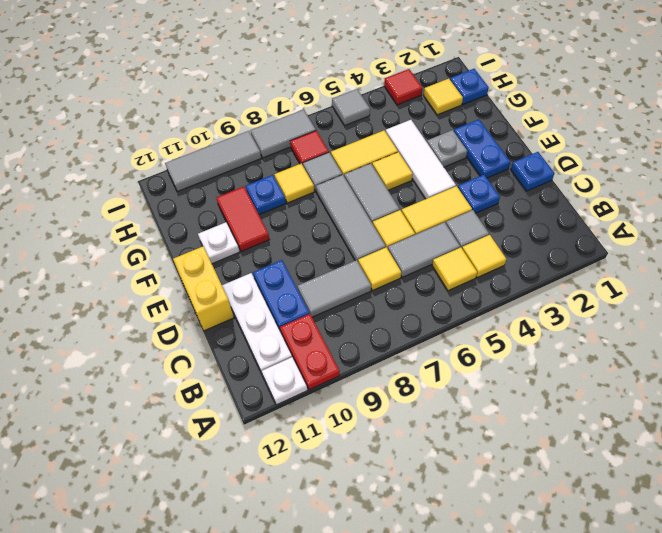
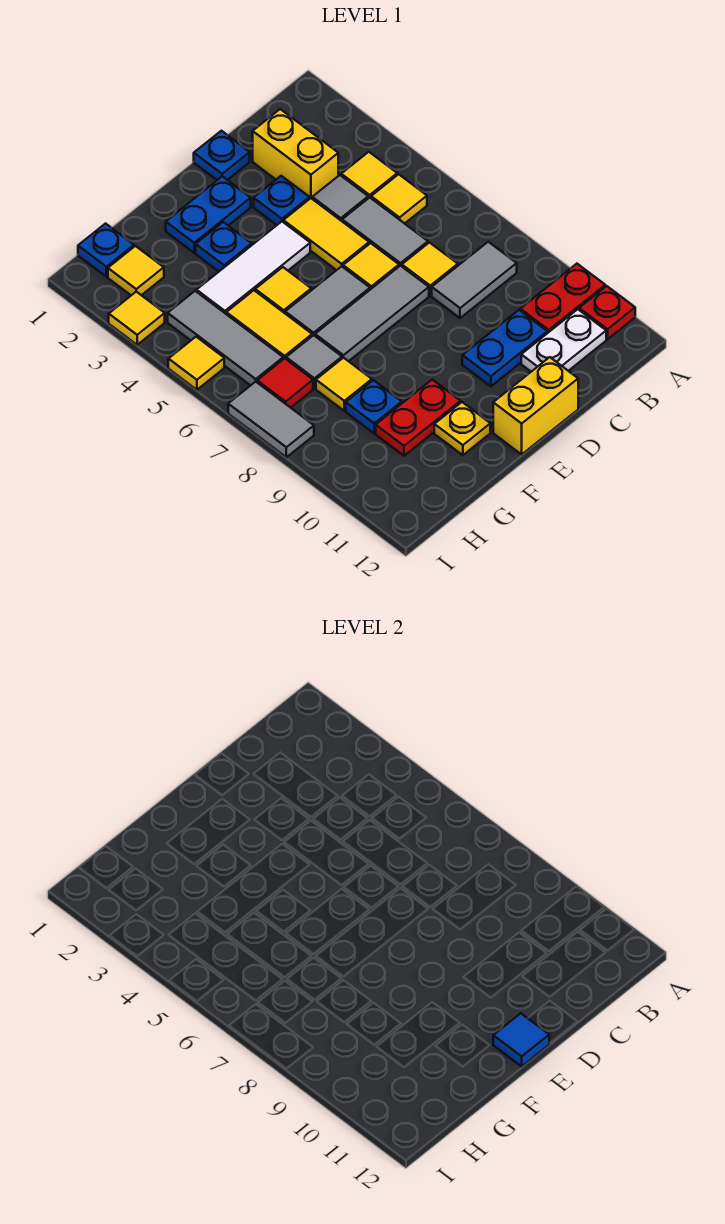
white 1x1 plate [262,357,307,405] -> red 1x1 plate [579,286,635,339]
white 1x3 plate [222,273,292,373] -> white 1x2 plate [521,309,606,372]
none -> yellow 1x2 brick [253,109,338,198]
grey 1x2 tile [298,260,371,317] -> grey 1x2 tile turned to [432,242,517,318]
none -> blue 1x1 tile [493,1013,549,1066]
grey 1x1 plate [427,130,467,167] -> blue 1x1 plate [196,222,252,271]
red 1x2 tile [216,187,270,251] -> red 1x2 plate [376,380,461,456]
white 1x1 plate [198,222,240,264] -> yellow 1x1 plate [434,402,490,455]
red 1x1 tile [384,69,422,105] -> yellow 1x1 tile [109,292,165,345]
grey 1x1 tile [332,89,370,125] -> yellow 1x1 tile [168,337,224,390]
grey 1x3 tile [165,131,261,191] -> grey 1x3 tile moved to [168,291,283,385]

